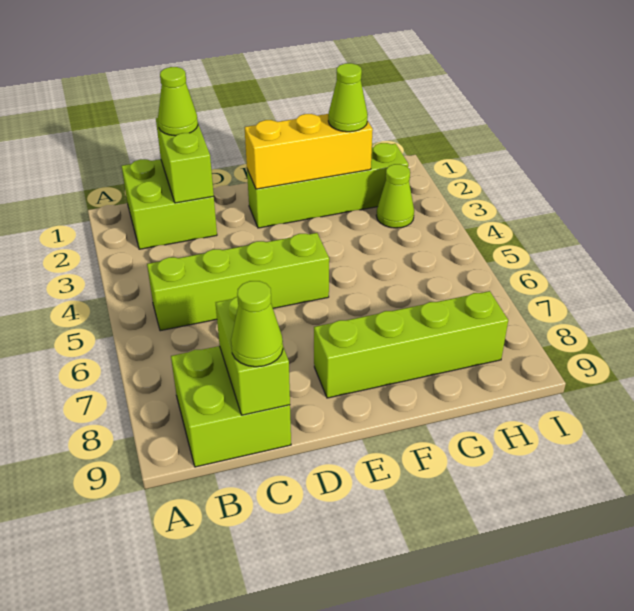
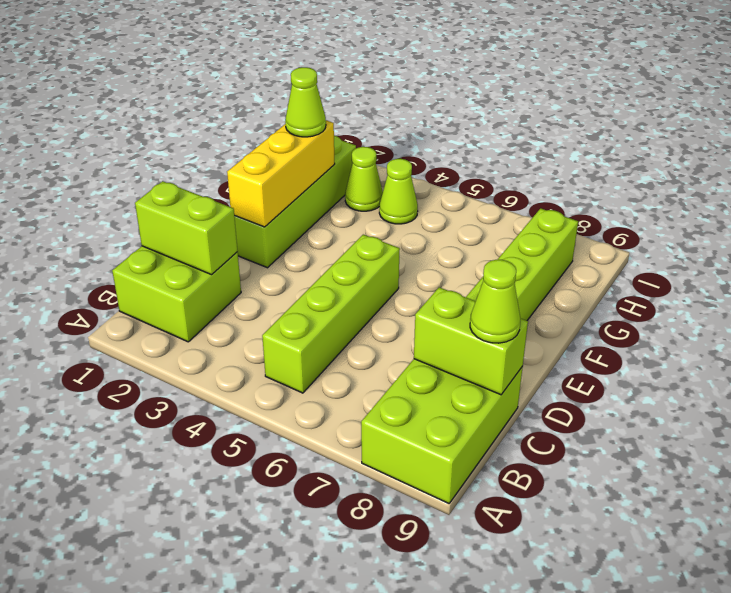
lime 2x2 brick [171,346,291,467] -> lime 2x3 brick [361,359,523,503]
lime 1x1 cone [158,67,198,136] -> lime 1x1 cone moved to [379,159,418,224]

